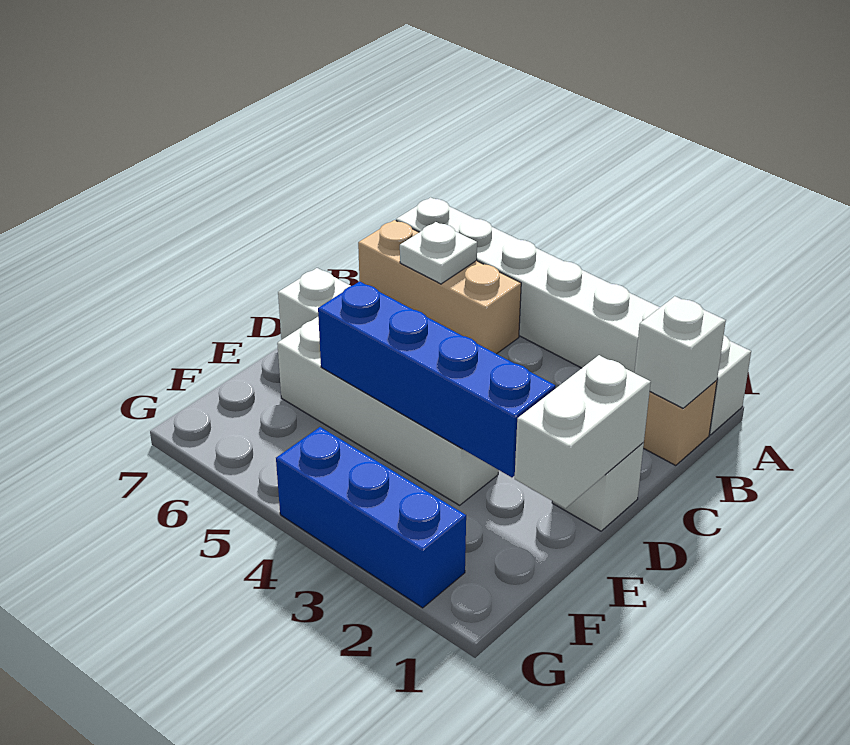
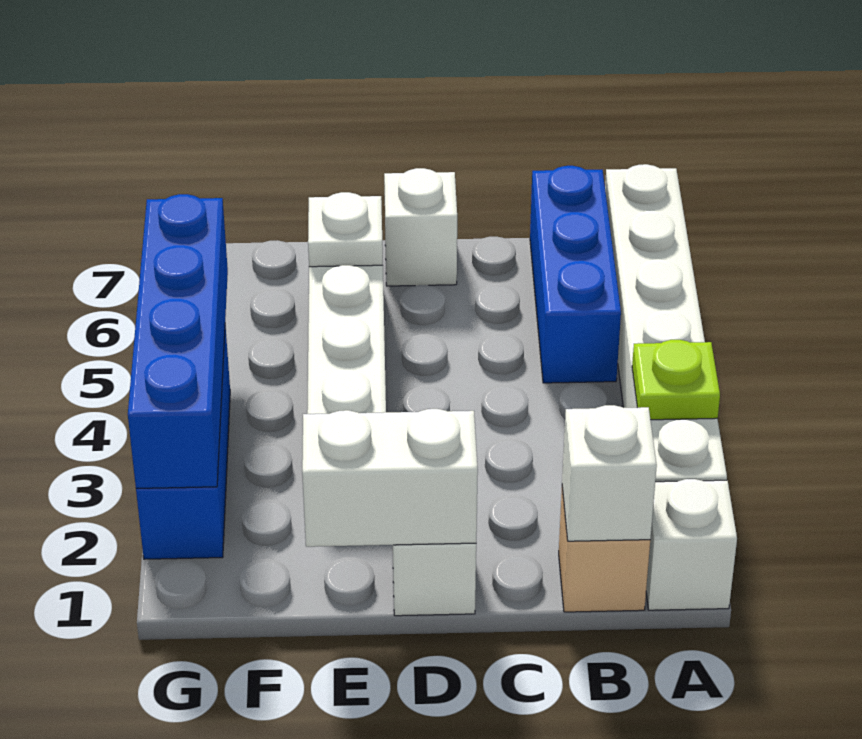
none -> lime 1x1 plate [632,340,720,420]
tan 1x3 brick [358,220,521,354] -> blue 1x3 brick [530,166,621,383]
white 1x1 plate [400,222,477,284] -> white 1x1 plate moved to [308,192,383,267]
blue 1x4 brick [318,281,555,477] -> blue 1x4 brick moved to [128,194,228,488]

